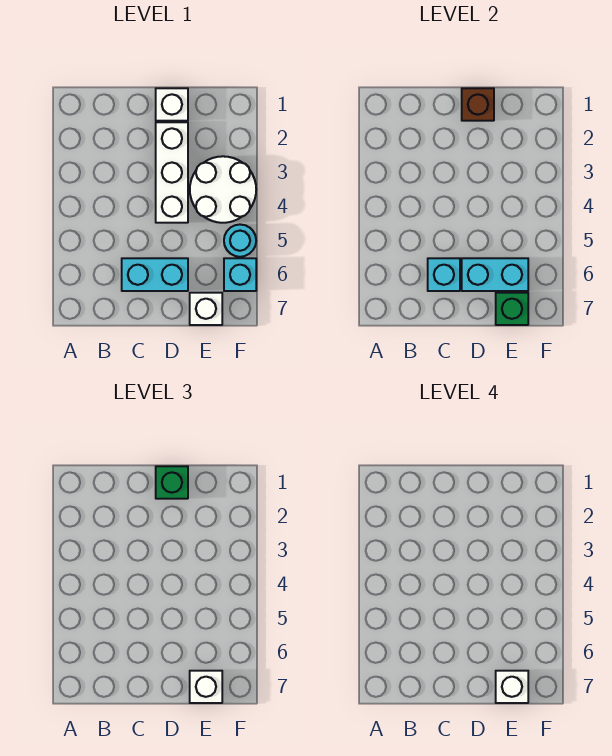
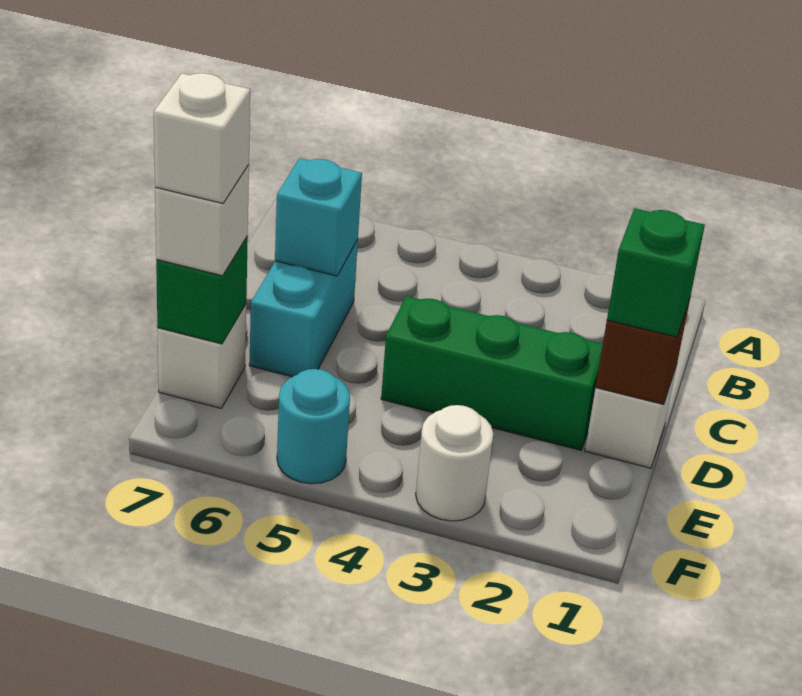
white 1x3 brick [156,122,188,223] -> green 1x3 brick [381,296,603,450]
cyan 1x2 brick [462,258,528,291] -> none
white 2x2 round brick [190,156,256,223] -> white 1x1 round brick [416,405,493,521]
cyan 1x1 brick [224,258,256,291] -> none

